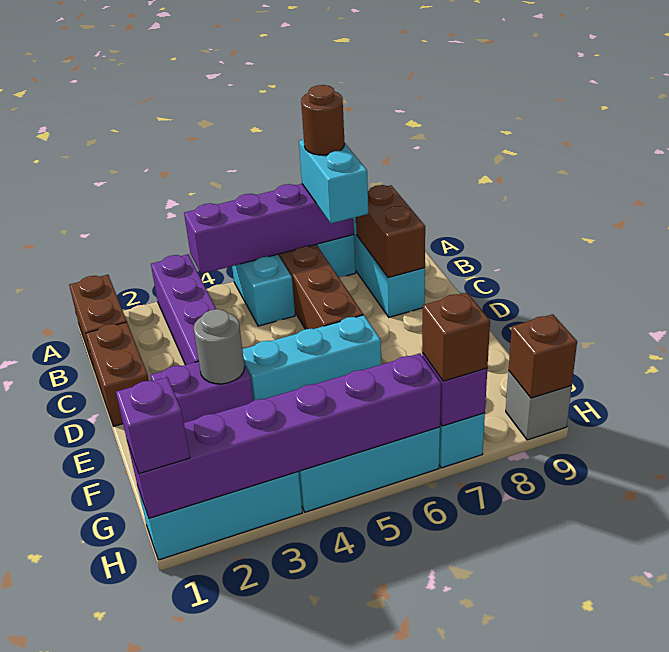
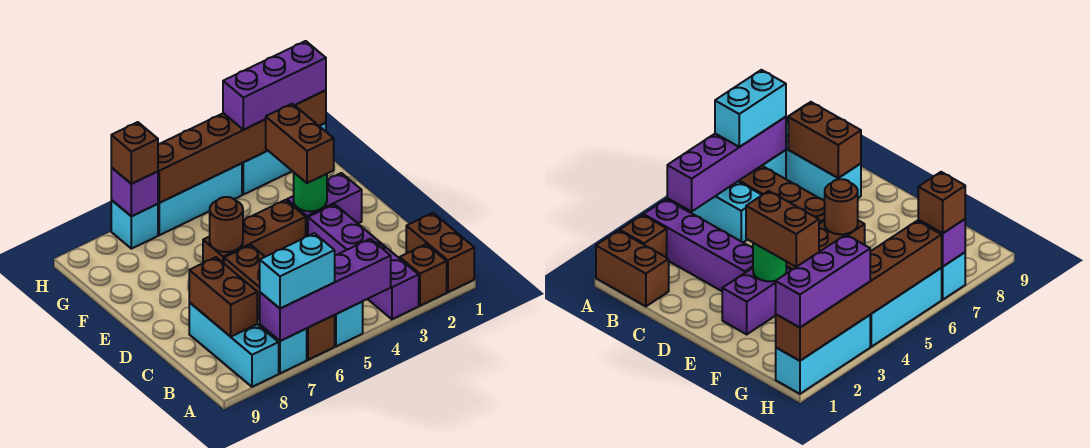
cyan 1x2 brick [299,140,368,223] -> cyan 1x2 brick turned to [260,233,335,309]
brown 1x1 round brick [301,85,345,155] -> brown 1x1 round brick moved to [210,197,243,252]
brown 1x2 brick [86,322,149,426] -> brown 1x2 brick moved to [266,104,334,183]
grey 1x1 round brick [193,309,245,384] -> green 1x1 round brick [294,173,327,212]
cyan 1x3 brick [242,315,381,401] -> brown 1x3 brick [203,200,306,263]
purple 1x6 brick [128,353,441,518] -> brown 1x6 brick [158,90,326,203]
purple 1x1 brick [116,377,190,474] -> purple 1x3 brick [223,41,326,130]
grey 1x1 brick [506,371,572,440] -> none
brown 1x1 brick [509,314,577,398] -> brown 1x1 brick moved to [400,244,447,306]

